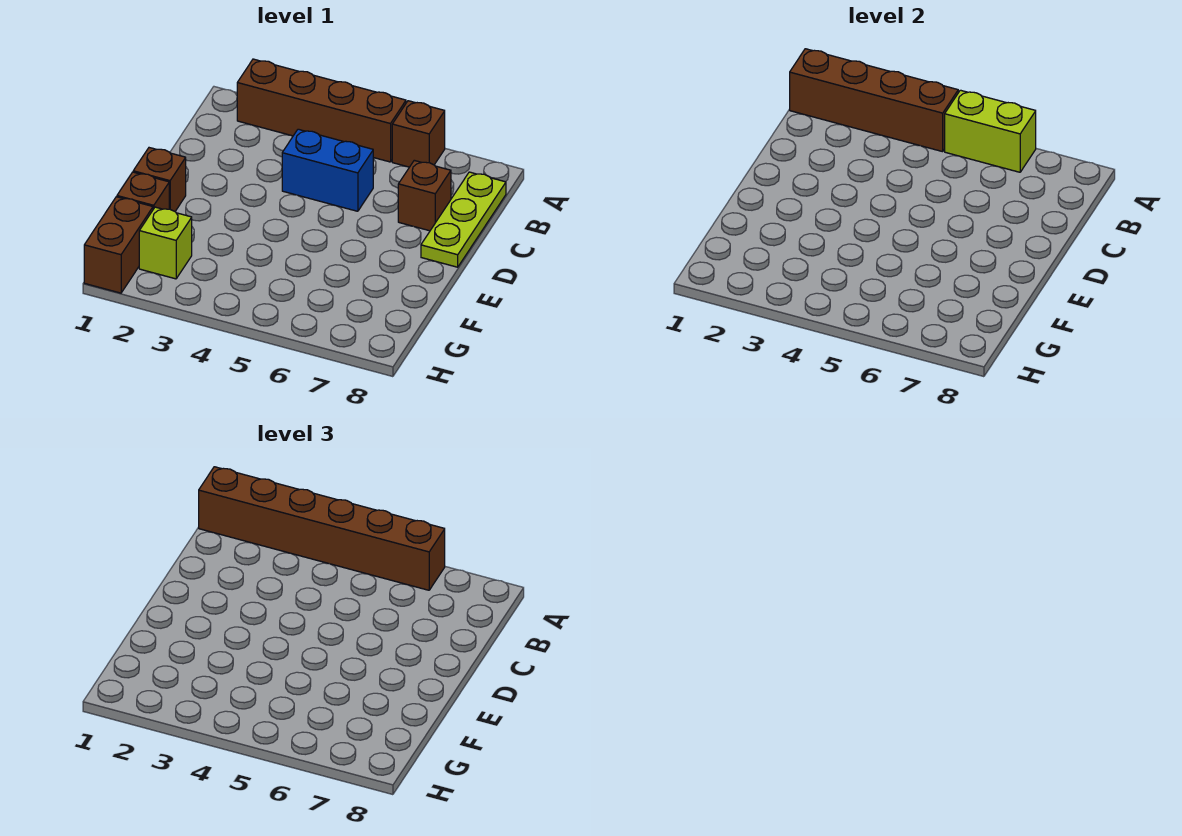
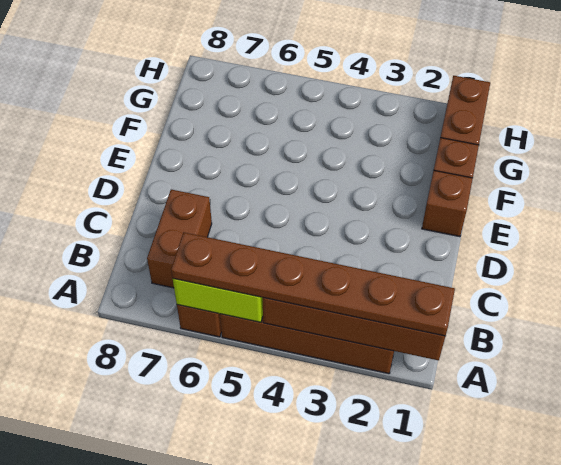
brown 1x6 brick [199,467,445,590] -> brown 1x6 plate [171,233,455,336]
lime 1x3 plate [421,172,506,267] -> none
blue 1x2 brick [282,129,373,211] -> none
brown 1x1 brick [398,160,451,231] -> brown 1x2 brick [147,189,212,288]
lime 1x1 brick [139,207,192,279] -> none

